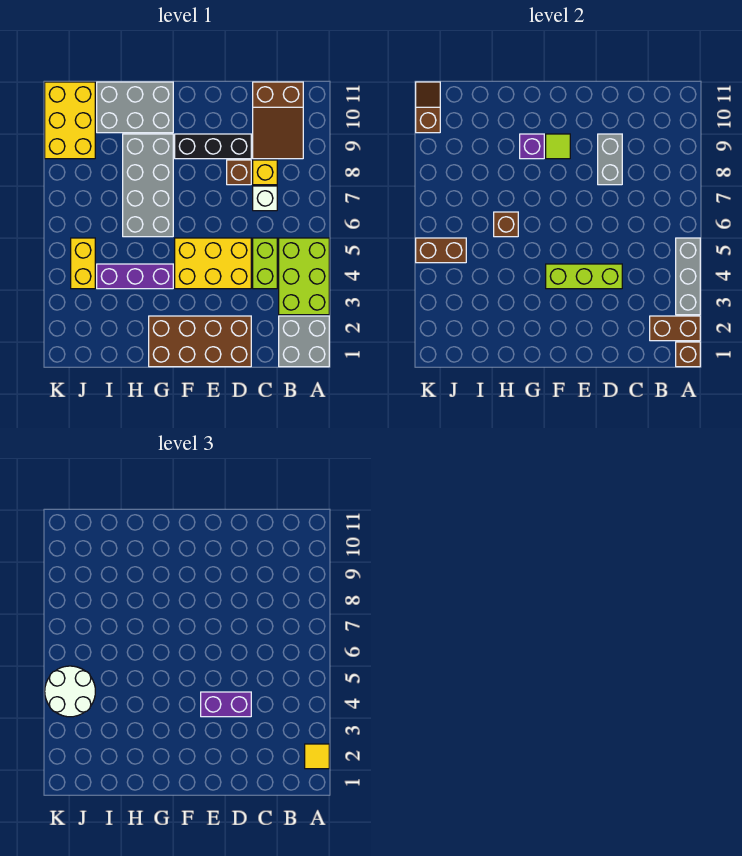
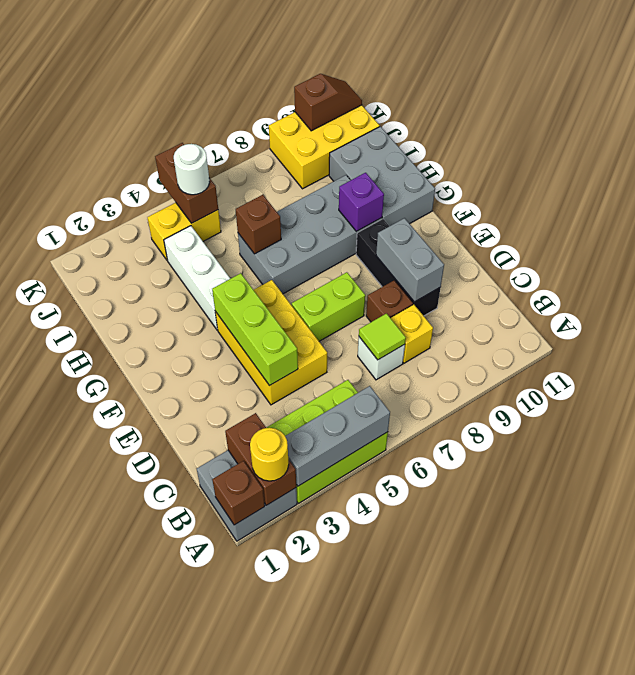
yellow 1x1 tile [305,744,329,769] -> yellow 1x1 round brick [250,428,289,481]
brown 2x3 slope [253,82,303,159] -> none
lime 1x2 brick [253,238,277,289] -> lime 1x2 brick moved to [292,272,365,341]
brown 2x4 brick [149,316,251,367] -> none
purple 1x2 brick [201,692,251,717] -> none
grey 1x2 brick [598,134,622,185] -> grey 1x2 brick turned to [376,218,444,302]
lime 1x1 tile [546,134,570,159] -> lime 1x1 tile moved to [359,313,406,360]
purple 1x3 brick [97,264,173,289] -> white 1x3 brick [164,226,230,330]
white 2x2 round brick [45,666,95,717] -> white 1x1 round brick [174,144,210,195]

